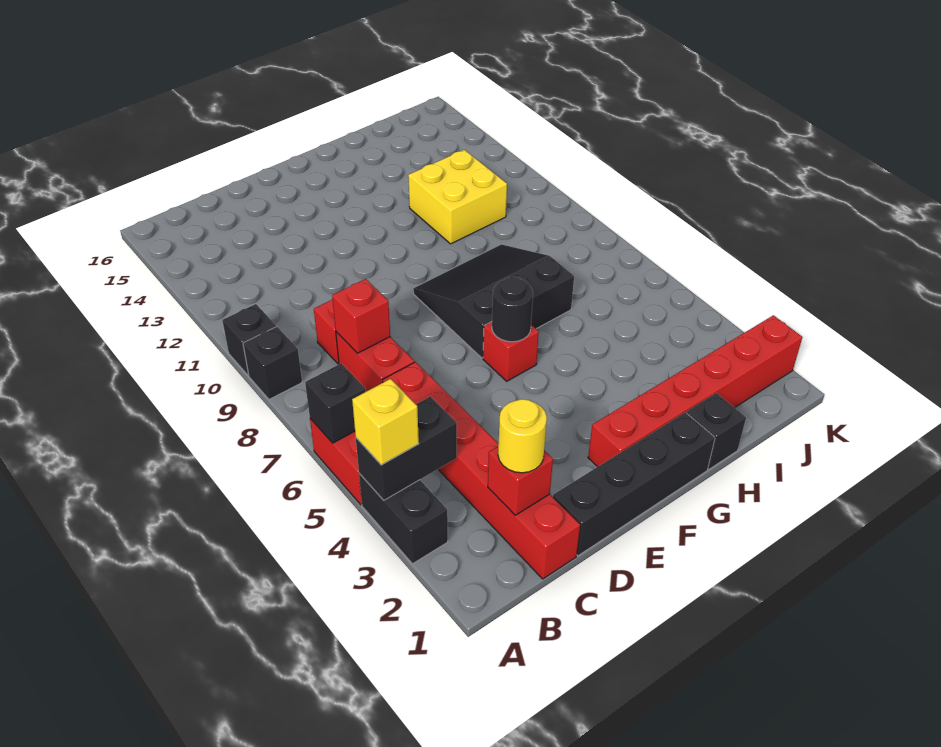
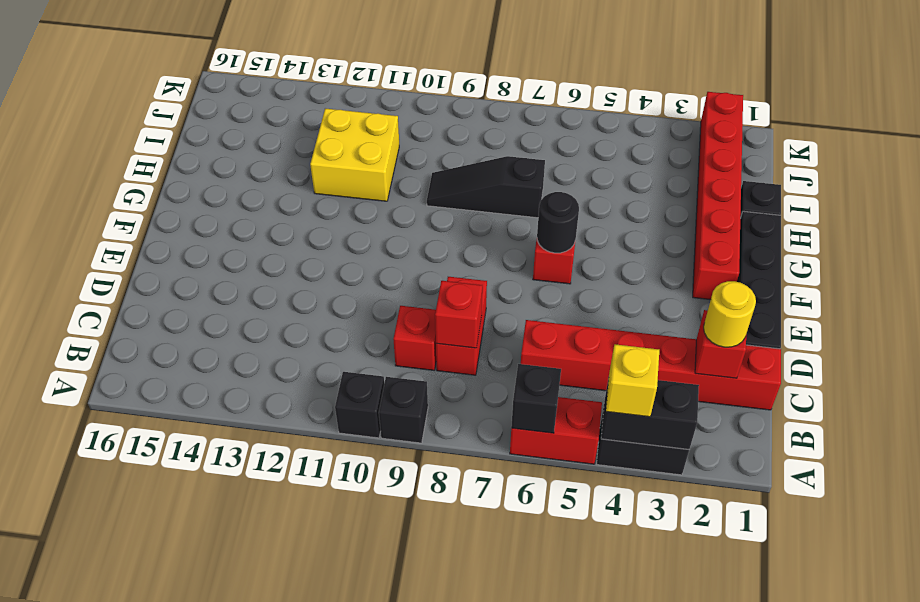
black 1x2 brick [356,396,457,500] -> black 1x2 brick turned to [601,378,699,449]
red 1x2 brick [336,332,415,391] -> red 1x2 brick turned to [436,277,487,375]
black 3x3 slope [413,244,574,358] -> black 1x3 slope [427,156,545,218]

